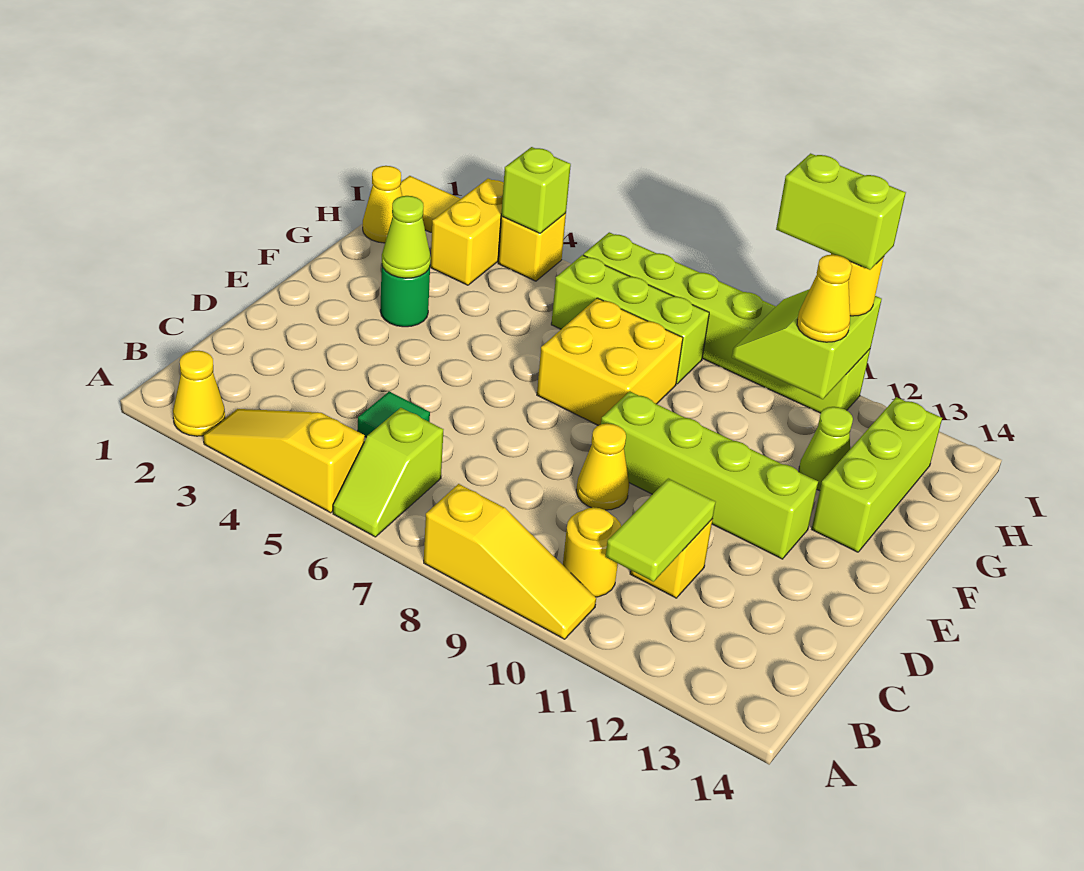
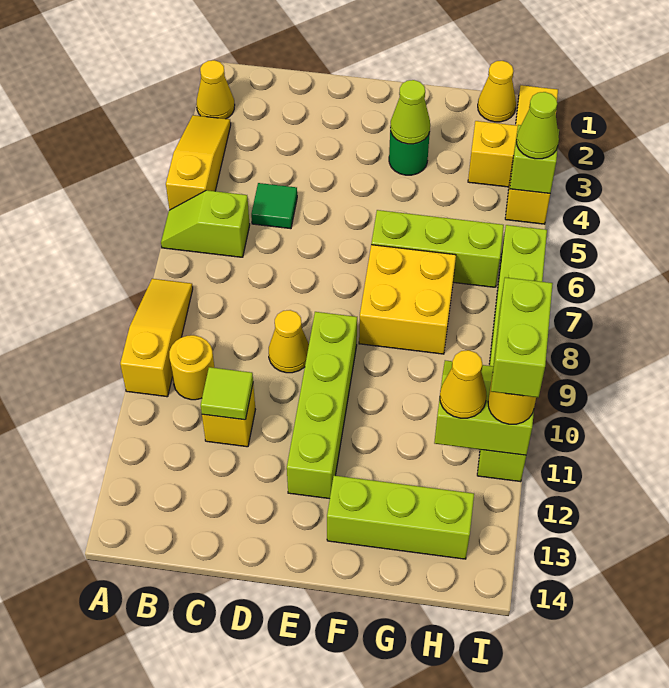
yellow 1x3 slope [424,484,596,639] -> yellow 1x3 slope turned to [120,279,193,397]
lime 1x2 tile [606,478,716,582] -> lime 1x1 tile [201,367,253,420]
lime 1x1 cone [799,407,853,491] -> lime 1x1 cone moved to [516,92,559,159]
lime 1x3 brick [551,255,709,384] -> lime 1x3 brick turned to [371,210,504,287]

